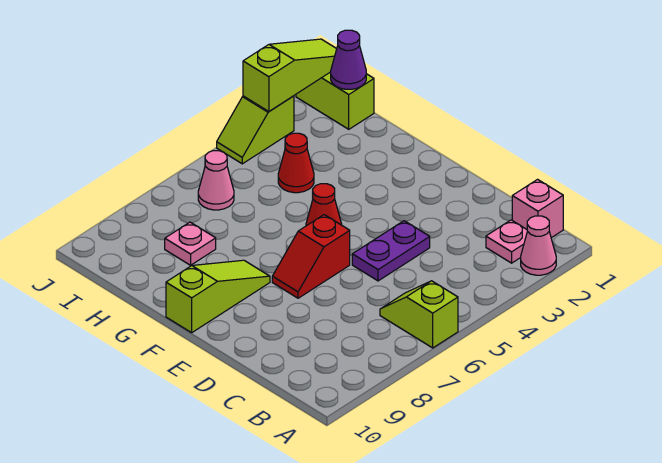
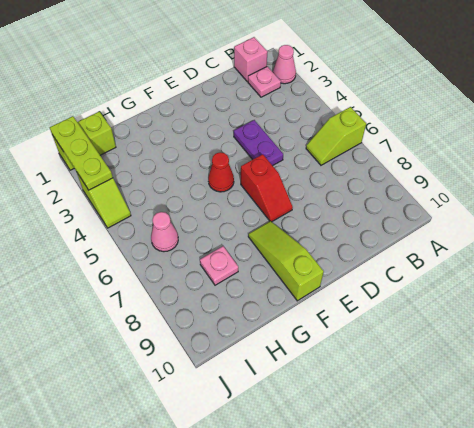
red 1x1 cone [278,133,314,193] -> none
purple 1x1 cone [331,30,366,89] -> none
lime 1x3 slope [243,39,337,112] -> lime 1x3 plate [50,116,113,190]

